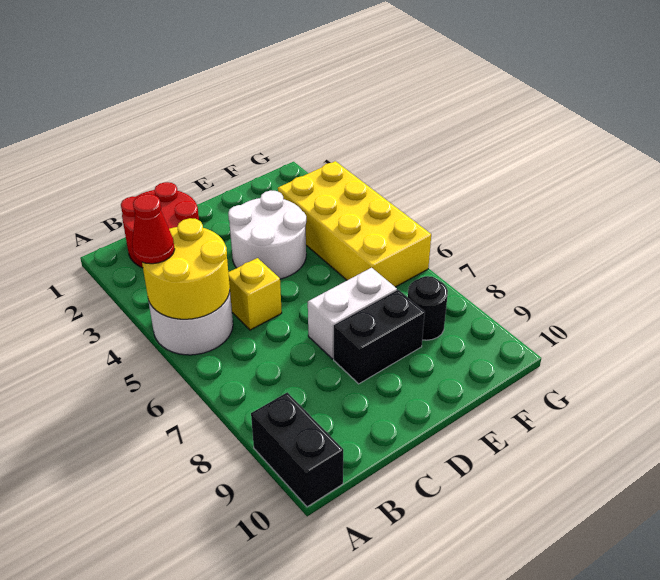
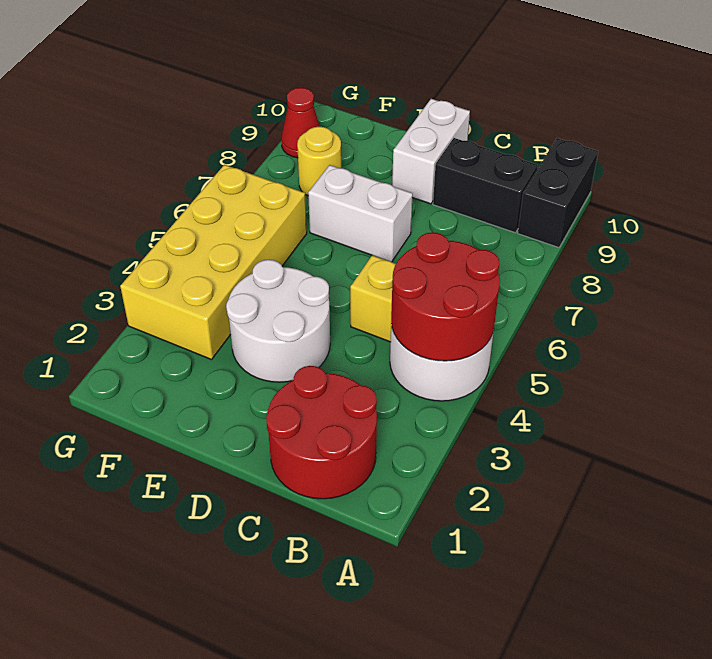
yellow 2x2 round brick [142,218,230,319] -> red 2x2 round brick [391,232,500,361]
red 1x1 cone [132,194,175,264] -> red 1x1 cone moved to [281,88,320,158]
black 1x2 brick [334,290,425,384] -> black 1x2 brick moved to [433,138,538,233]
none -> white 1x2 brick [392,99,470,204]
black 1x1 round brick [408,276,448,340] -> yellow 1x1 round brick [297,127,341,196]

